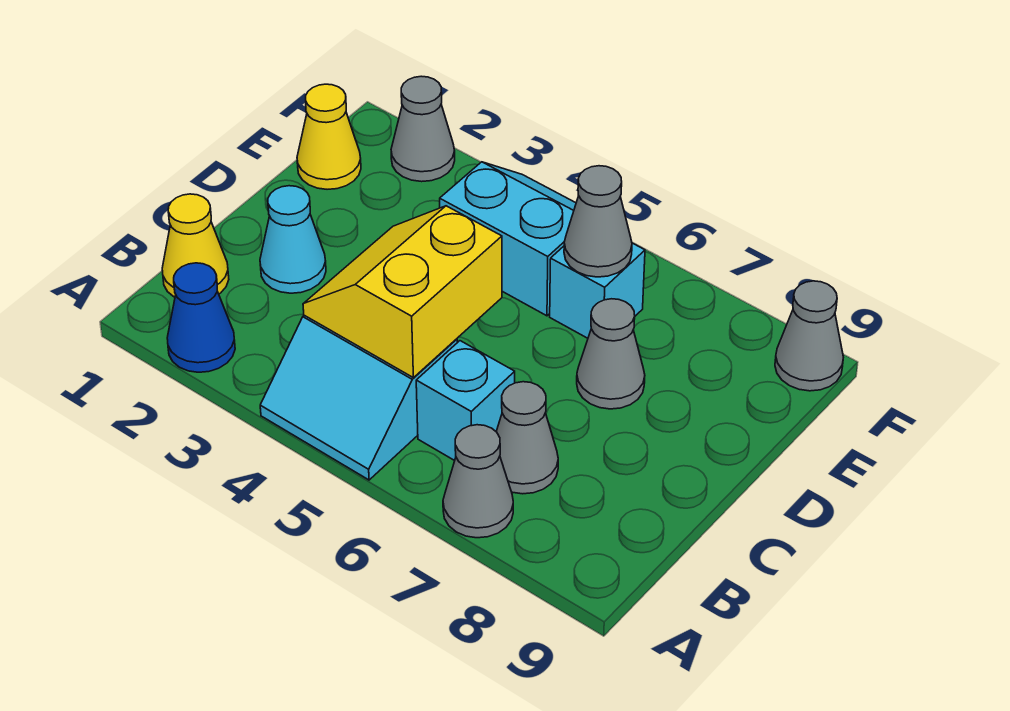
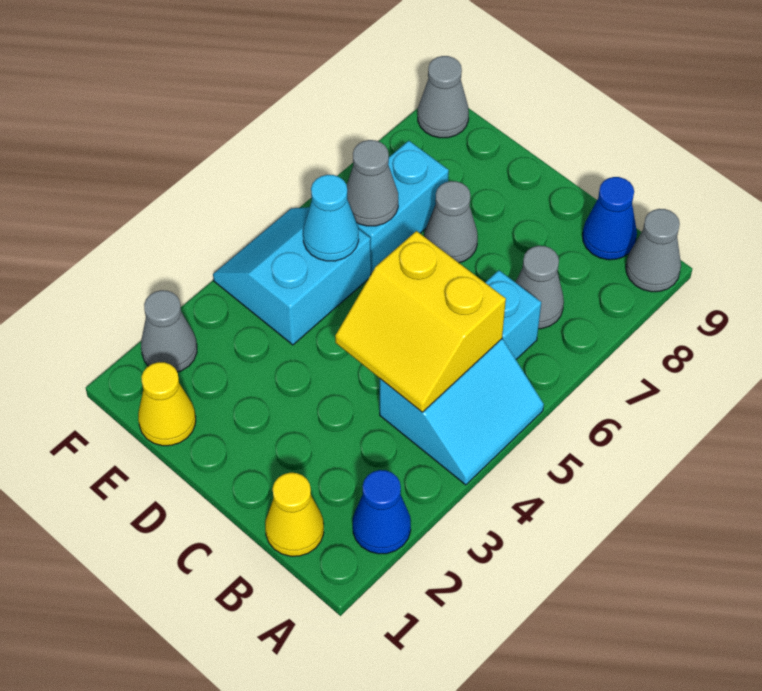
grey 1x1 cone [443,425,513,538] -> grey 1x1 cone moved to [626,209,681,292]
none -> blue 1x1 cone [582,177,637,260]
cyan 1x1 cone [260,186,326,293] -> cyan 1x1 cone moved to [303,175,359,261]
cyan 1x1 brick [550,243,645,338] -> cyan 1x2 brick [357,141,449,274]

